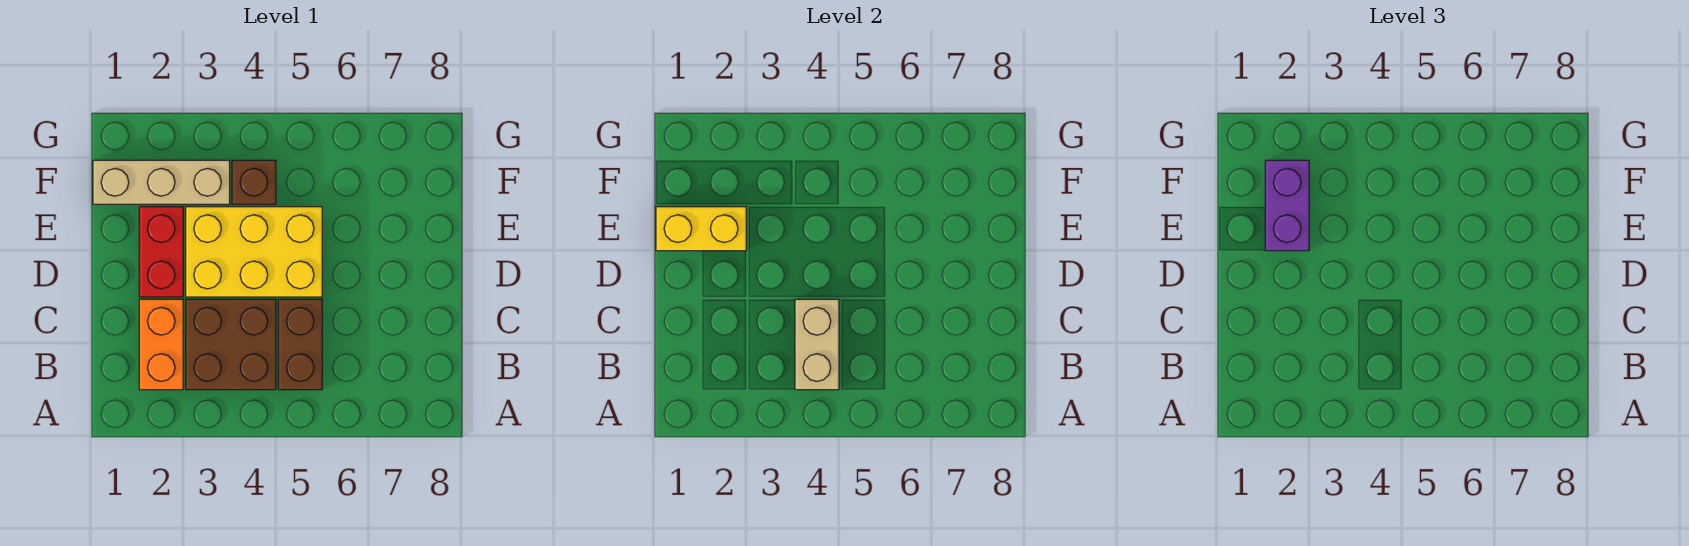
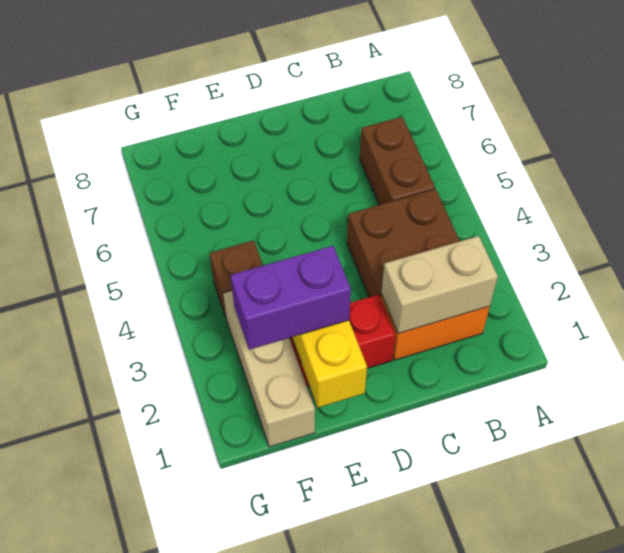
tan 1x2 brick [795,299,839,390] -> tan 1x2 brick moved to [381,236,498,334]
brown 1x2 brick [278,299,322,390] -> brown 1x2 brick turned to [360,117,435,205]
yellow 2x3 brick [186,207,322,297] -> none

